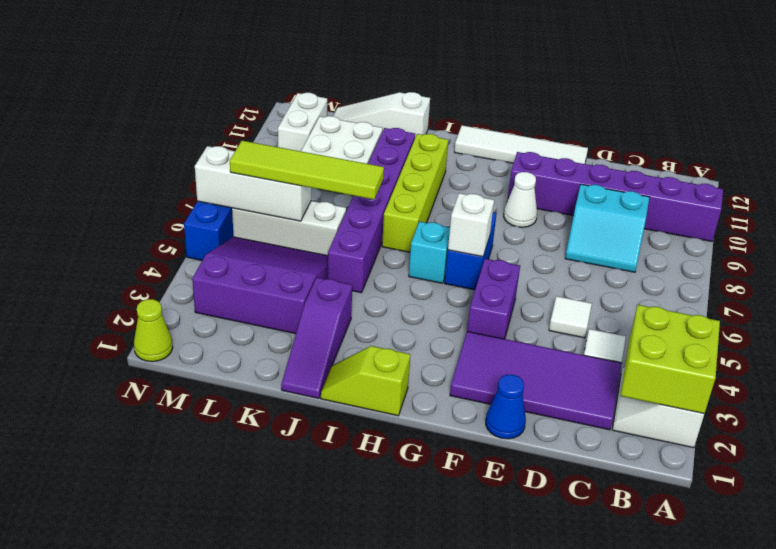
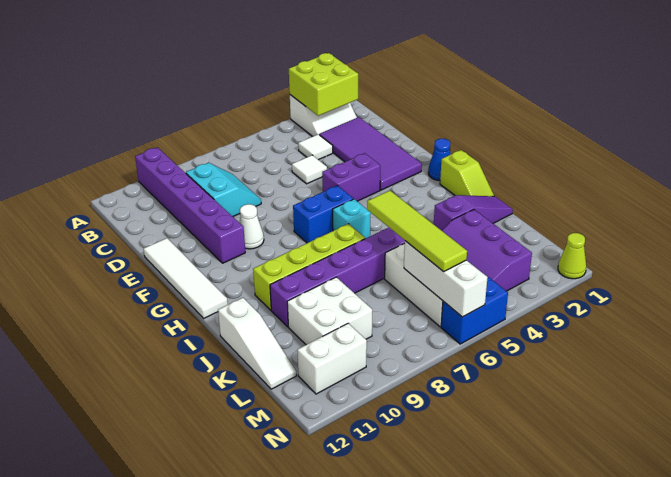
blue 1x1 cone [486,374,526,439] -> blue 1x1 cone moved to [428,139,451,181]
white 1x1 brick [448,193,494,257] -> none

